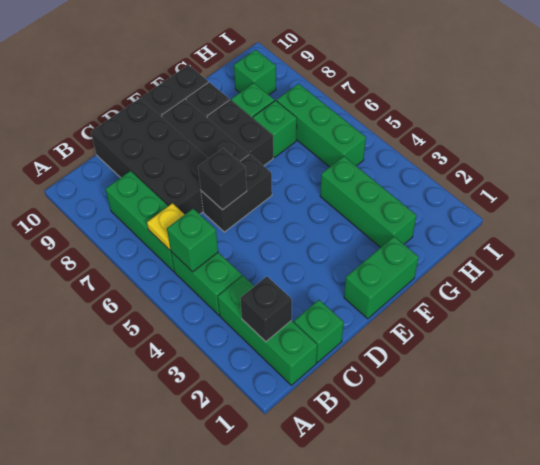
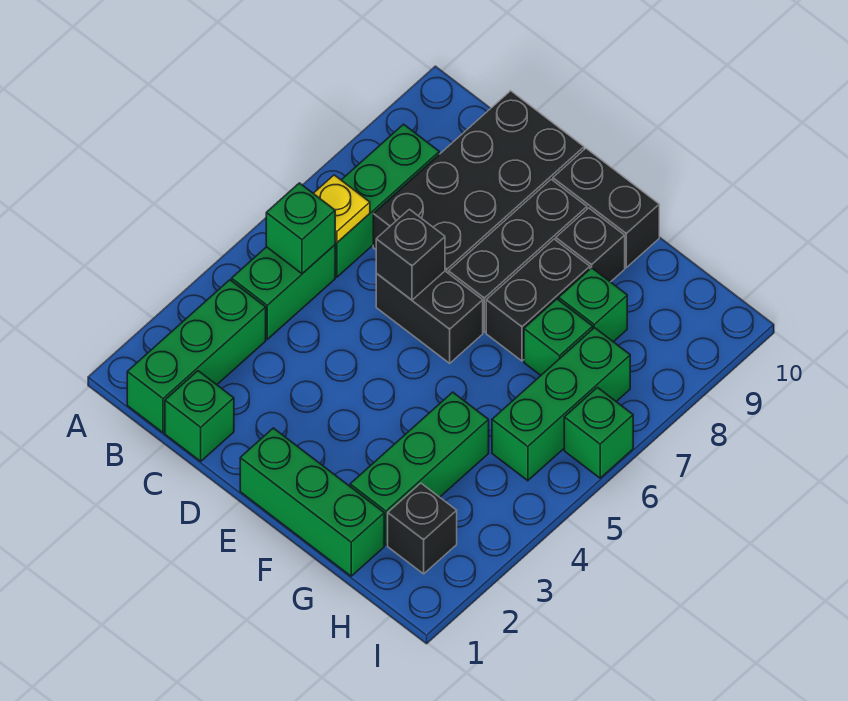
black 1x1 brick [240,276,292,342] -> black 1x1 brick moved to [388,483,457,574]
green 1x2 brick [344,237,419,319] -> green 1x3 brick [240,428,384,576]
green 1x1 brick [234,50,276,95] -> green 1x1 brick moved to [564,388,633,478]

